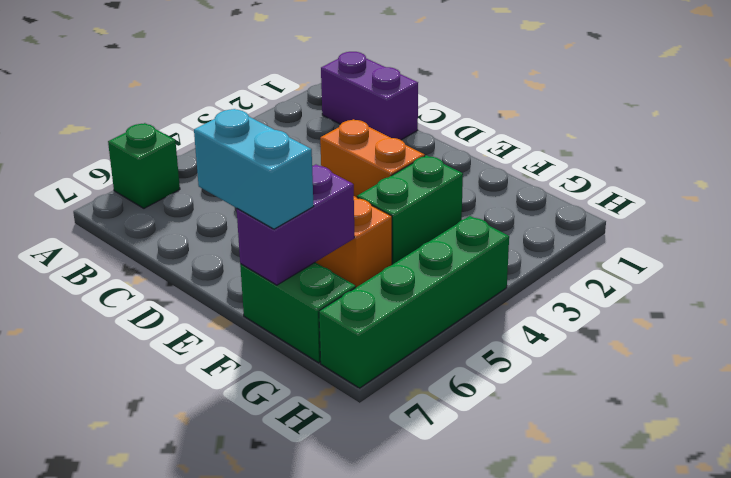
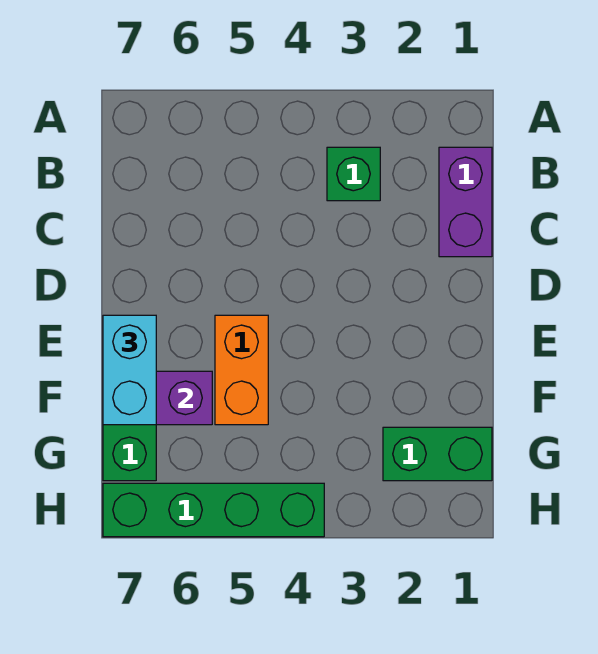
green 1x1 brick [108,123,180,208] -> green 1x1 brick moved to [327,147,380,201]
orange 1x2 brick [320,119,425,197] -> none
green 1x2 brick [357,155,463,265] -> green 1x2 brick moved to [383,427,492,481]

